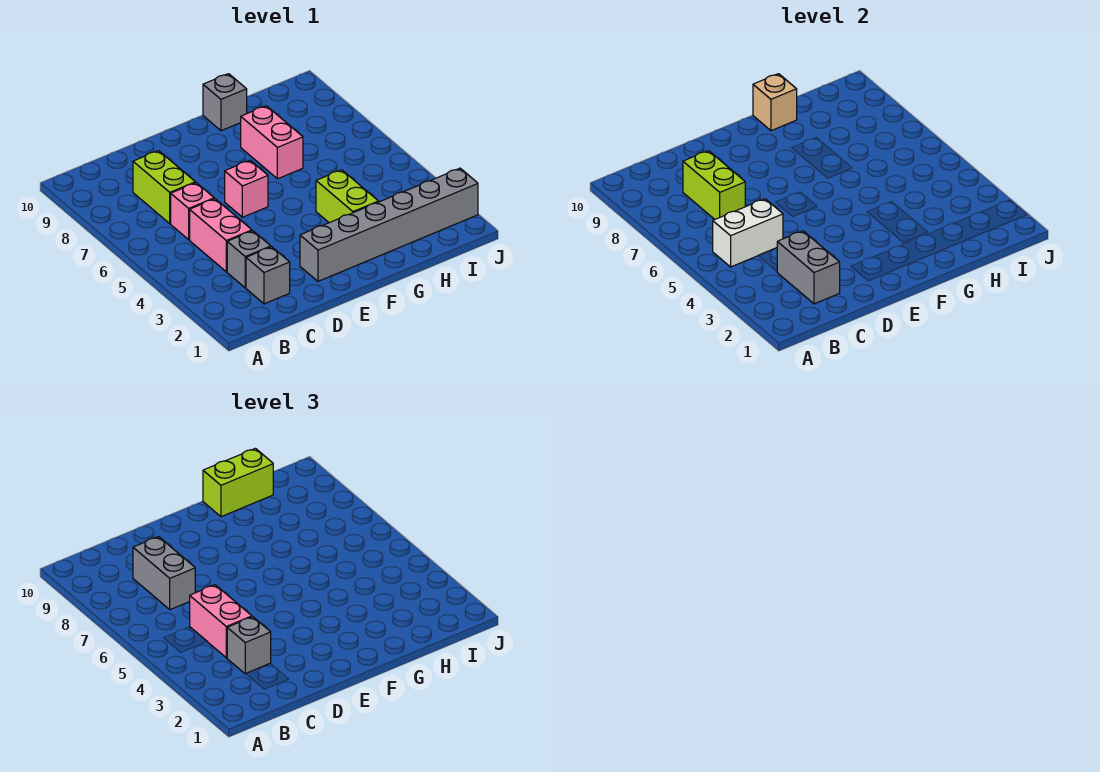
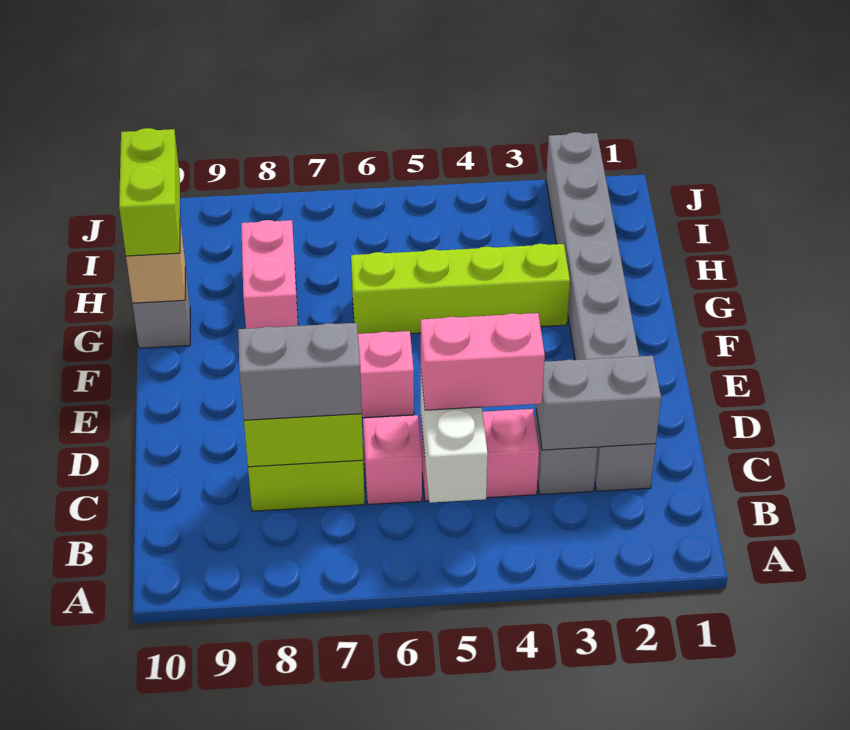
grey 1x1 brick [227,617,271,674] -> none
lime 1x2 brick [316,170,379,223] -> lime 1x4 brick [351,244,570,334]
pink 1x2 brick [241,106,303,179] -> pink 1x2 brick turned to [241,220,298,329]

